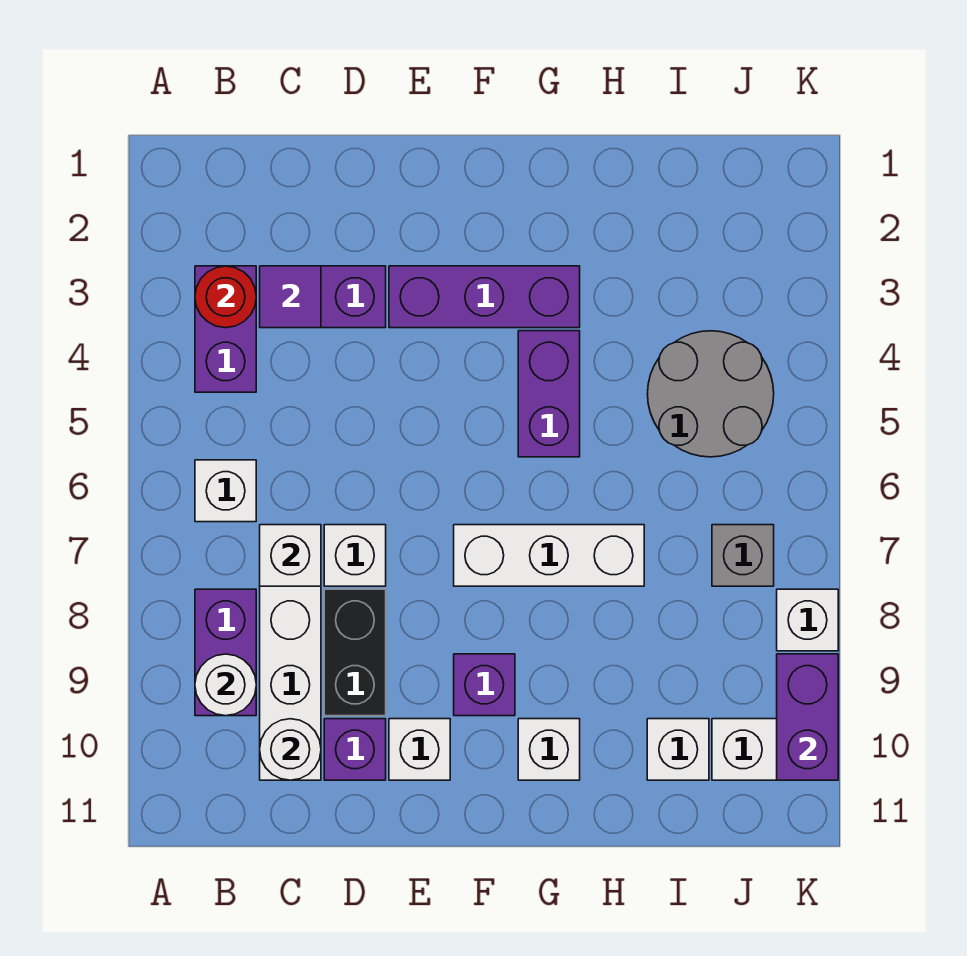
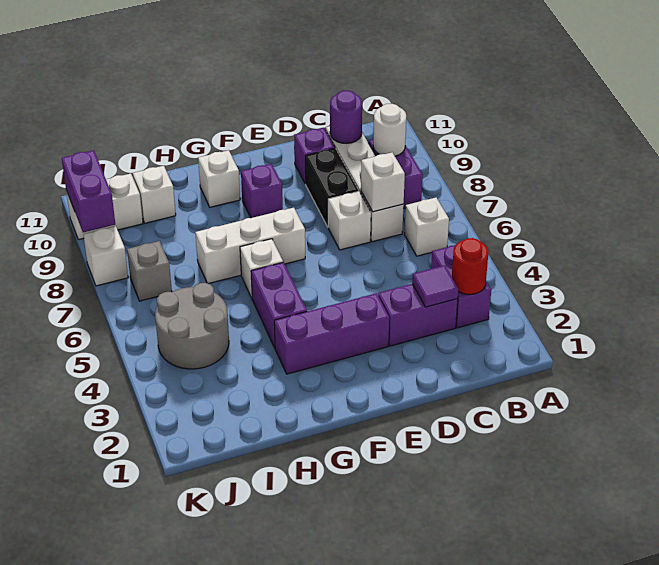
white 1x1 round brick [260,719,321,780] -> purple 1x1 round brick [330,90,362,144]
white 1x1 brick [389,719,450,780] -> white 1x1 brick moved to [240,239,283,298]

